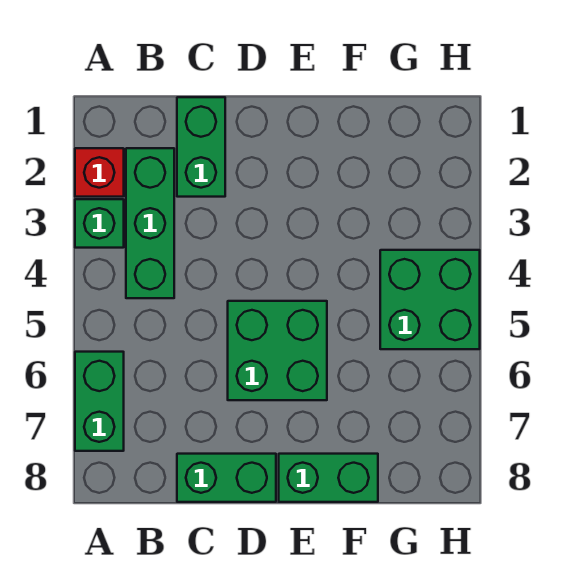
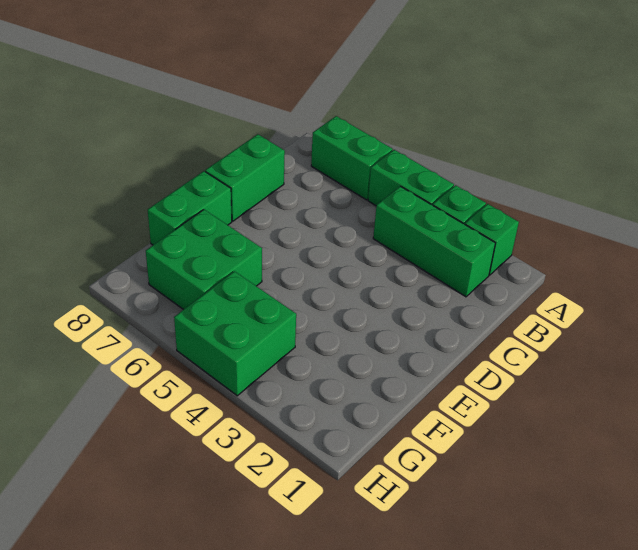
red 1x1 brick [75,148,124,197] -> green 1x1 brick [465,204,519,275]
green 1x2 brick [177,97,225,197] -> green 1x2 brick moved to [368,150,454,206]
green 2x2 brick [228,301,327,400] -> green 2x2 brick moved to [146,210,262,310]

